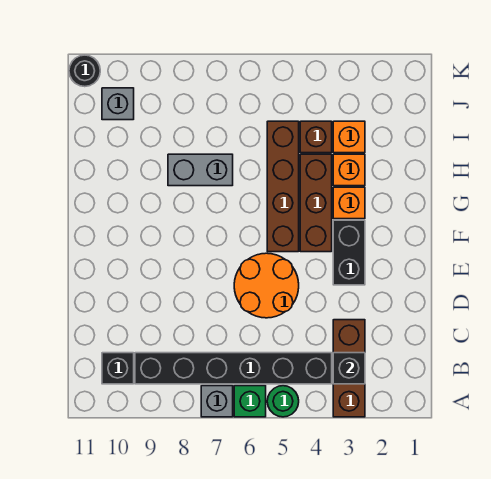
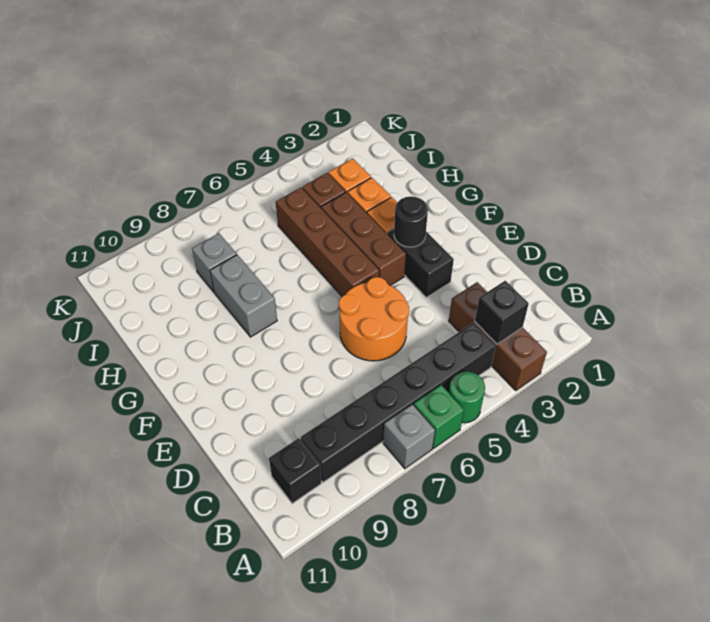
grey 1x2 brick [168,154,233,186] -> grey 1x2 brick turned to [210,255,277,337]
grey 1x1 brick [102,88,134,120] -> grey 1x1 brick moved to [192,233,237,292]
black 1x1 round brick [69,55,100,87] -> black 1x1 round brick moved to [394,196,428,247]

